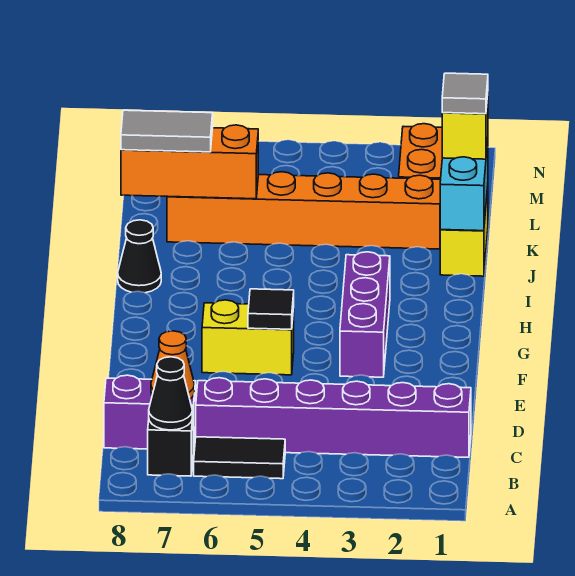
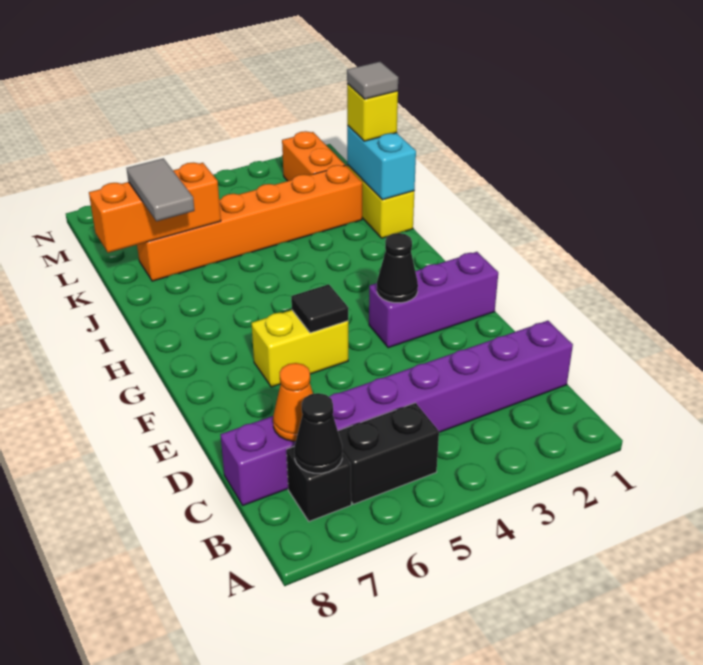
black 1x2 tile [194,437,285,479] -> black 1x2 brick [338,403,439,504]
purple 1x3 brick [340,252,390,377] -> purple 1x3 brick turned to [369,252,498,348]
black 1x1 cone [118,220,161,293] -> black 1x1 cone moved to [377,233,418,303]
grey 1x2 tile [121,110,213,152] -> grey 1x2 tile turned to [127,158,195,221]

